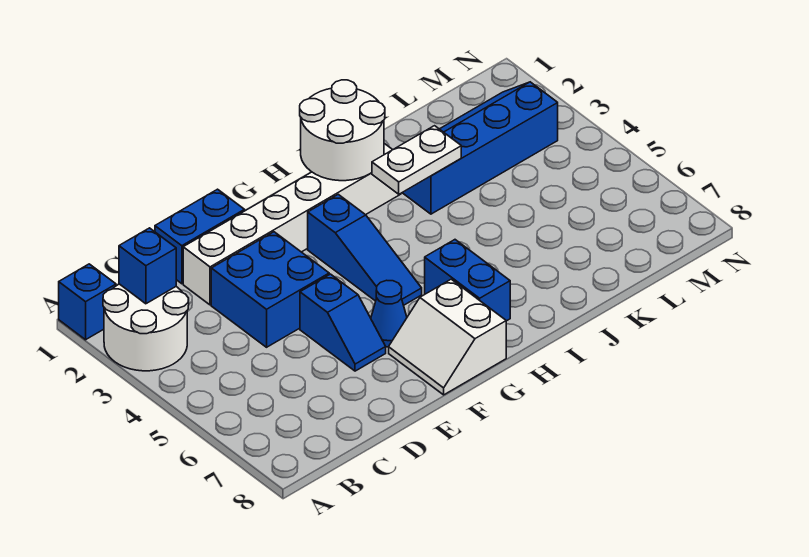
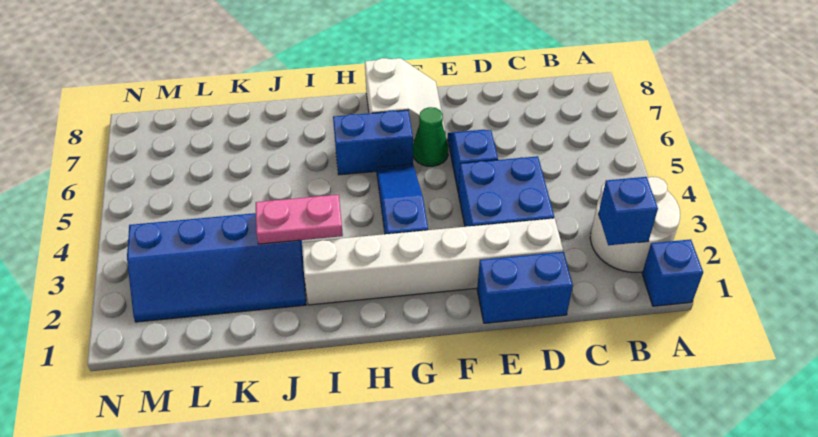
blue 1x1 cone [371,280,407,347] -> green 1x1 cone [413,107,448,166]
white 2x2 round brick [300,80,385,181] -> none
blue 1x2 brick [425,240,510,321] -> blue 1x2 brick turned to [333,110,413,175]
white 1x2 plate [372,126,461,194] -> pink 1x2 plate [256,195,343,244]

